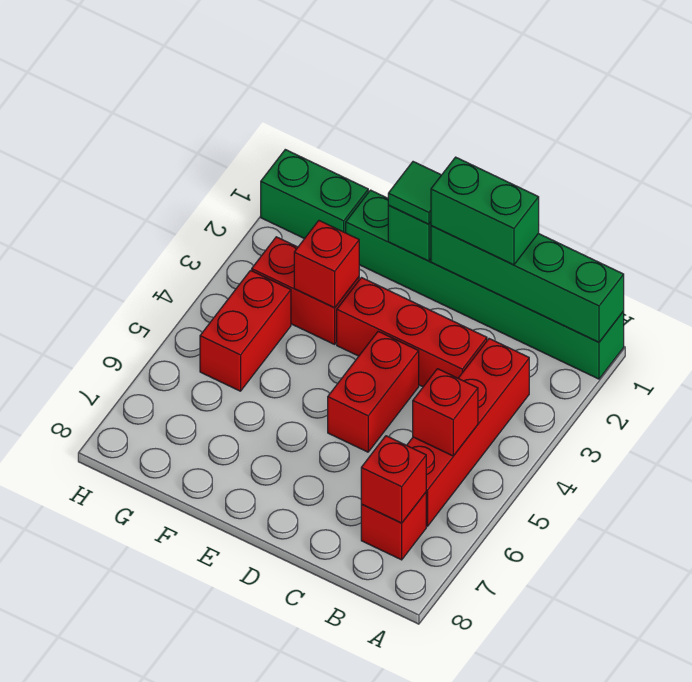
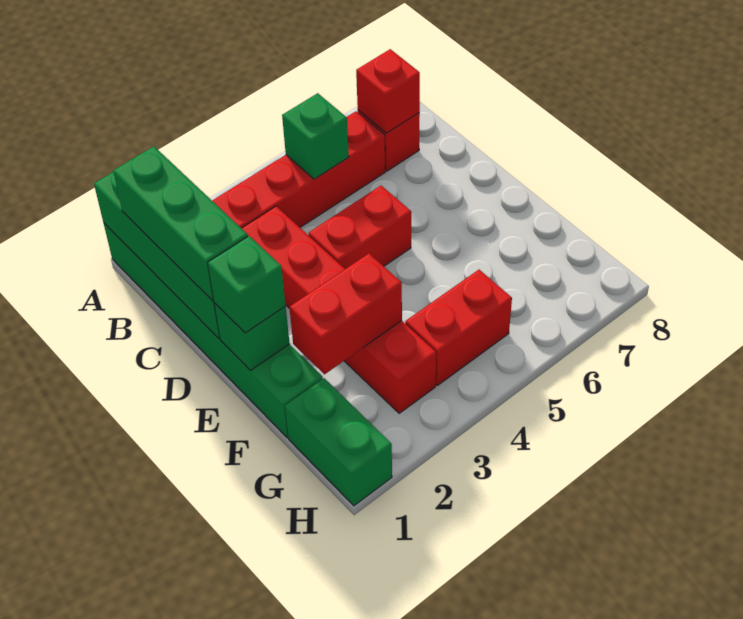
red 1x1 brick [413,369,478,456] -> green 1x1 brick [282,93,349,179]
green 1x2 brick [431,157,539,265] -> green 1x3 brick [113,146,248,301]
green 1x1 tile [388,162,441,224] -> green 1x1 brick [208,236,286,333]
red 1x1 brick [294,221,359,308] -> red 1x2 brick [289,254,402,374]

